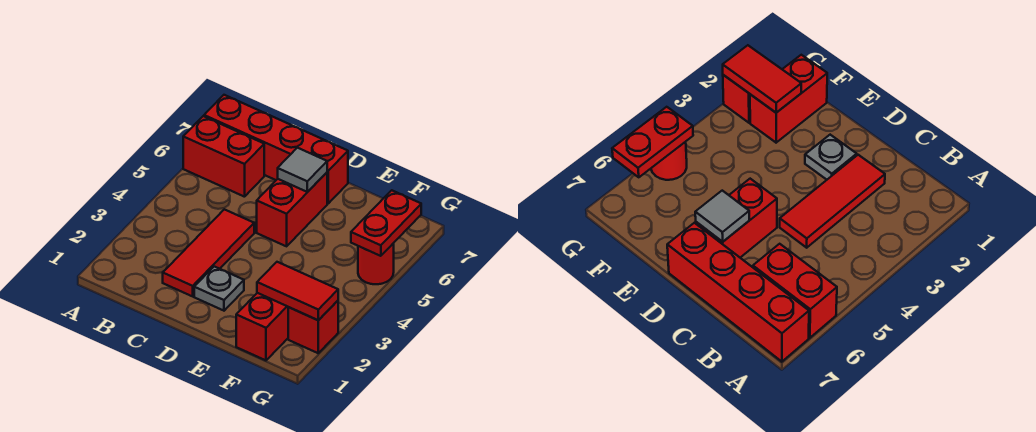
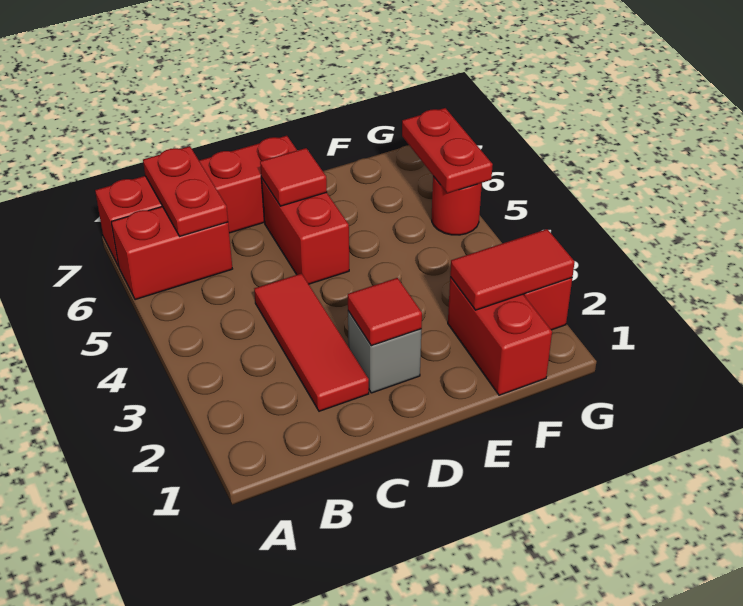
none -> red 1x2 plate [143,146,228,236]
grey 1x1 plate [194,267,244,311] -> grey 1x1 brick [348,311,421,393]
none -> red 1x1 tile [348,278,422,346]
grey 1x1 tile [278,148,327,192] -> red 1x1 tile [260,148,327,206]

